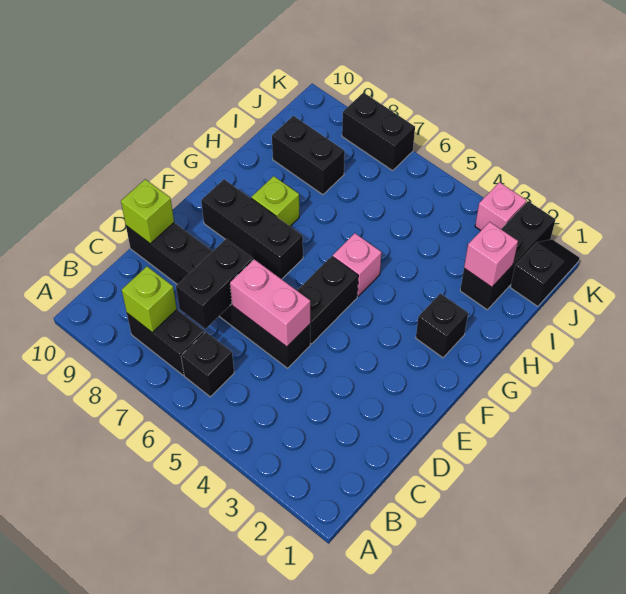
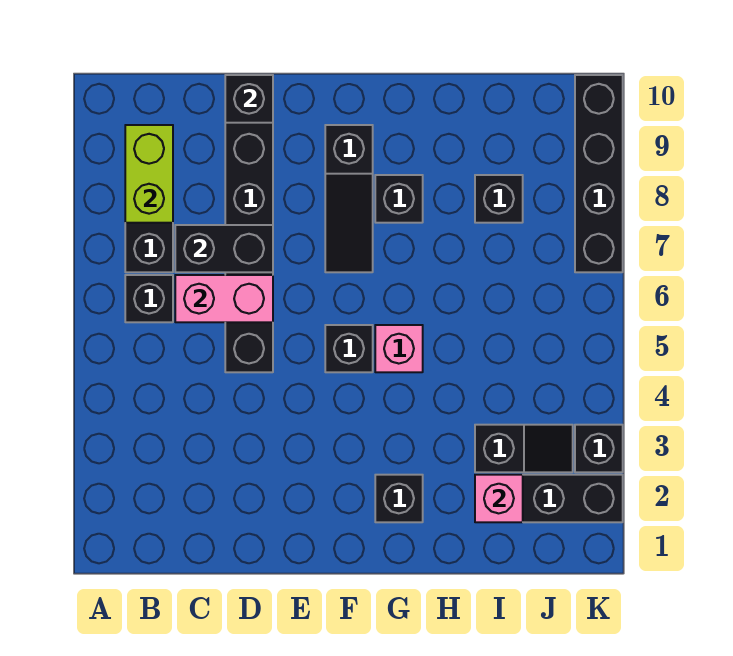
lime 1x1 brick [122,267,177,333] -> lime 1x2 brick [125,125,173,223]
pink 1x2 brick [230,259,310,347] -> pink 1x2 brick turned to [175,275,273,322]
lime 1x1 brick [121,179,174,244] -> black 1x1 brick [225,75,273,123]
black 1x2 brick [297,256,358,344] -> black 1x1 brick [325,325,373,372]
black 1x3 brick [201,179,303,279] -> black 1x3 slope [325,125,373,272]
lime 1x1 brick [251,176,299,226] -> black 1x1 brick [375,175,423,223]
black 1x2 brick [272,116,345,195] -> black 1x1 brick [475,175,523,223]
black 1x2 slope [510,239,579,306] -> black 1x2 slope moved to [475,425,573,472]
pink 1x1 brick [475,182,527,230] -> black 1x1 brick [575,425,623,472]
black 1x2 brick [342,93,415,171] -> black 1x4 brick [575,75,623,272]

